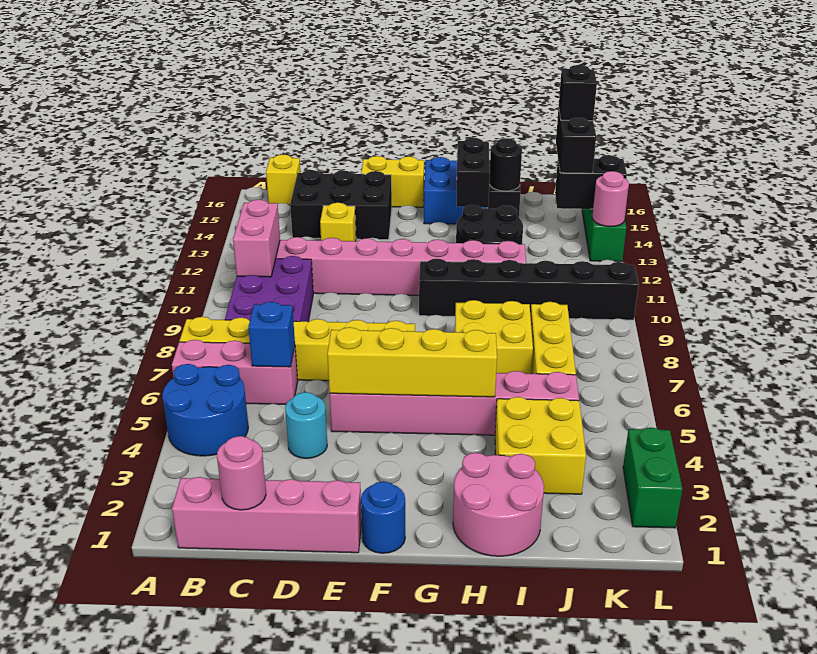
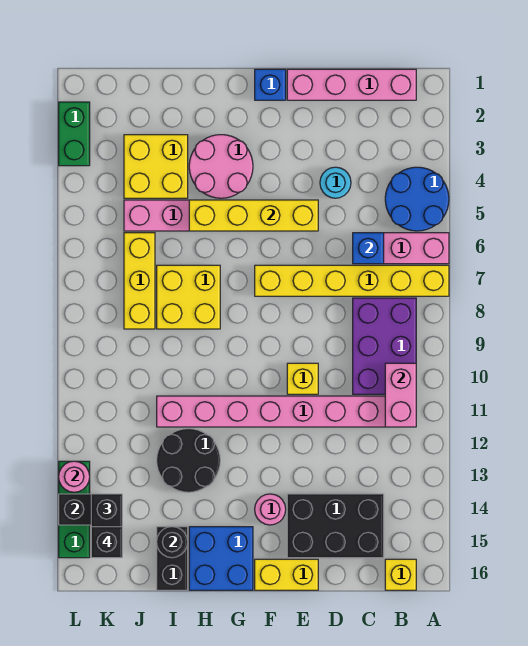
pink 1x1 round brick [217,436,266,510] -> pink 1x1 round brick moved to [255,494,286,525]
yellow 1x1 brick [320,203,356,241] -> yellow 1x1 brick moved to [287,363,318,394]
blue 1x1 round brick [361,481,405,553] -> blue 1x1 brick [255,69,286,100]
black 1x6 brick [419,259,639,320] -> none
pink 2x2 round brick [453,453,544,556] -> pink 2x2 round brick moved to [189,135,253,198]
black 1x2 brick [457,138,490,207] -> none

